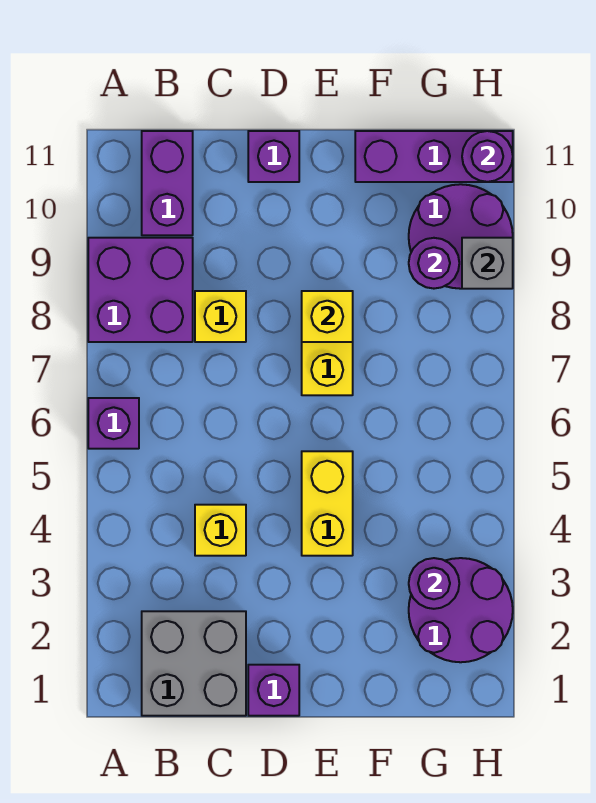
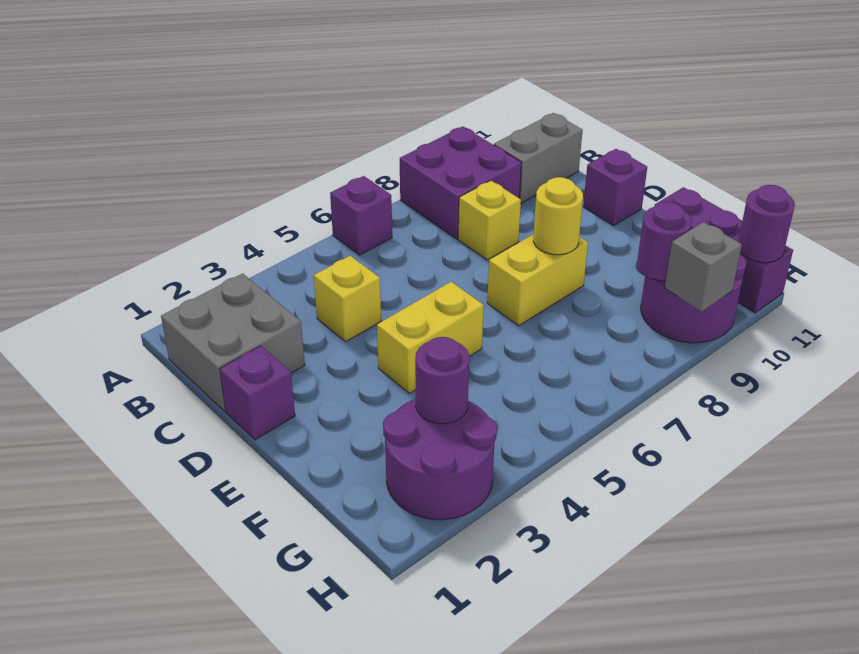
purple 1x2 brick [142,131,193,235] -> grey 1x2 brick [494,113,583,203]
yellow 1x1 brick [302,291,353,342] -> yellow 1x1 round brick [533,177,583,255]

